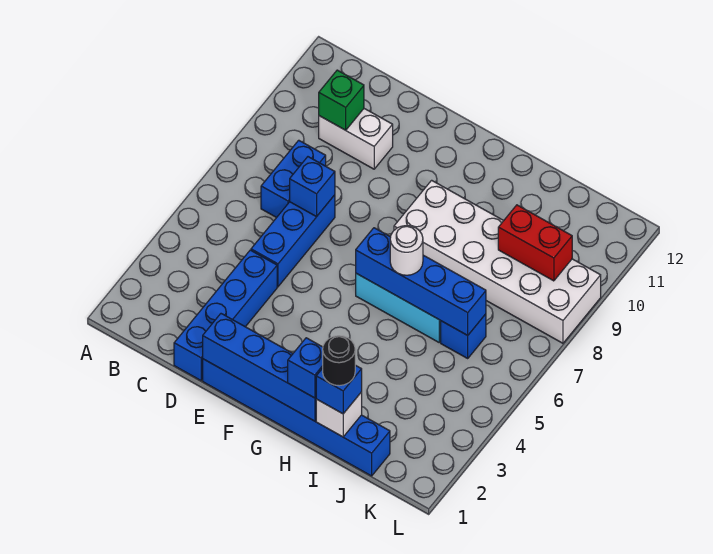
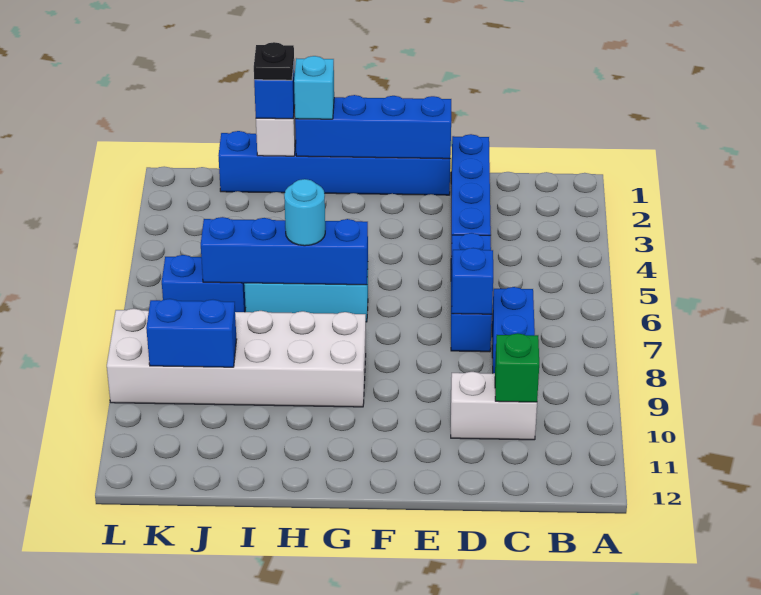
blue 1x1 brick [288,338,323,398] -> cyan 1x1 brick [294,56,334,119]
white 1x1 round brick [390,226,423,275] -> cyan 1x1 round brick [284,179,325,246]
black 1x1 round brick [323,336,355,386] -> black 1x1 plate [254,42,294,80]
blue 1x1 brick [441,314,486,358] -> blue 1x2 brick [162,255,246,312]
red 1x2 brick [498,205,572,281] -> blue 1x2 brick [146,299,237,367]

